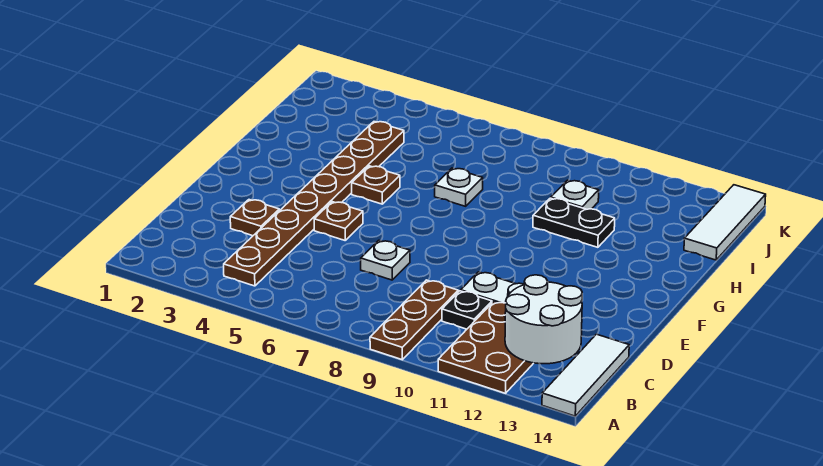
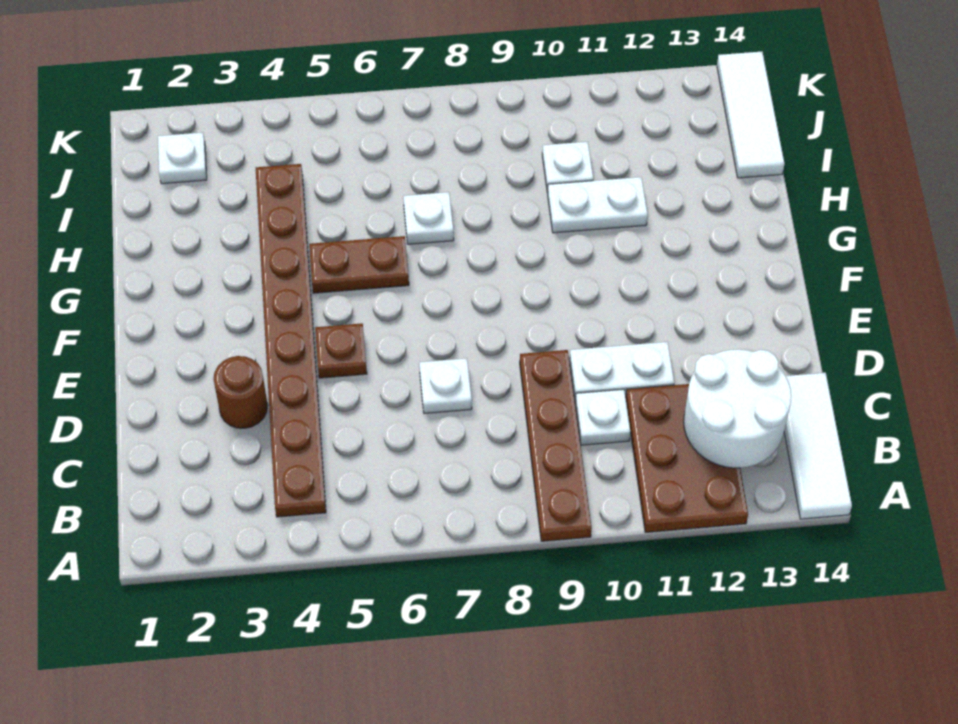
brown 1x3 plate [370,280,458,360] -> brown 1x4 plate [520,350,592,541]
black 1x1 plate [442,291,492,329] -> white 1x1 plate [575,389,630,445]
brown 1x1 plate [230,200,279,236] -> brown 1x1 round brick [214,356,268,428]
brown 1x1 plate [352,166,400,204] -> brown 1x2 plate [309,236,409,293]
black 1x2 plate [533,198,615,247] -> white 1x2 plate [548,177,648,233]
none -> white 1x1 plate [158,132,207,184]

